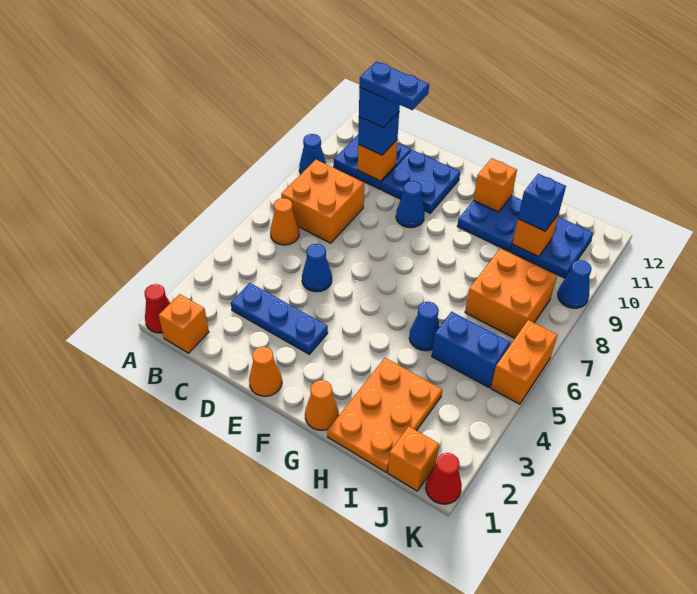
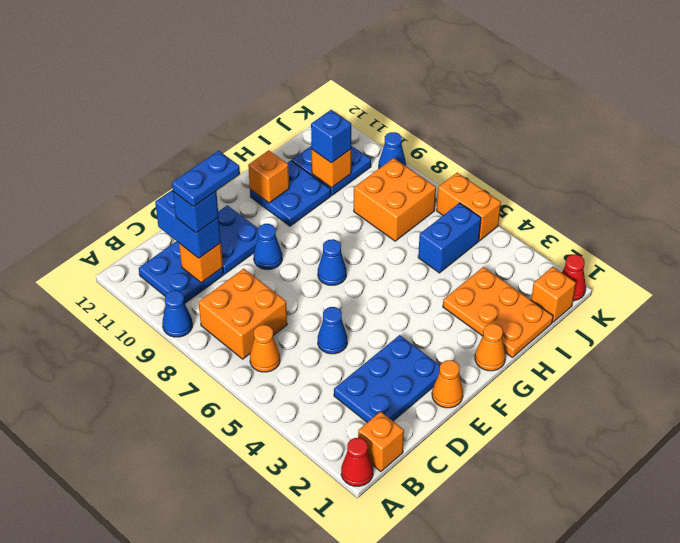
blue 1x3 plate [231,283,328,354] -> blue 2x3 plate [334,335,440,422]
blue 1x1 brick [358,112,399,155] -> blue 1x2 brick [155,190,221,258]
blue 1x1 cone [409,302,440,351] -> blue 1x1 cone moved to [318,239,346,285]

